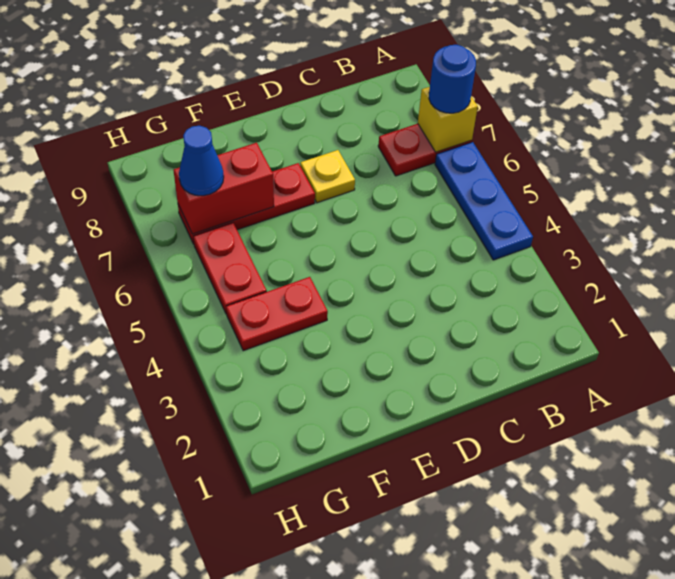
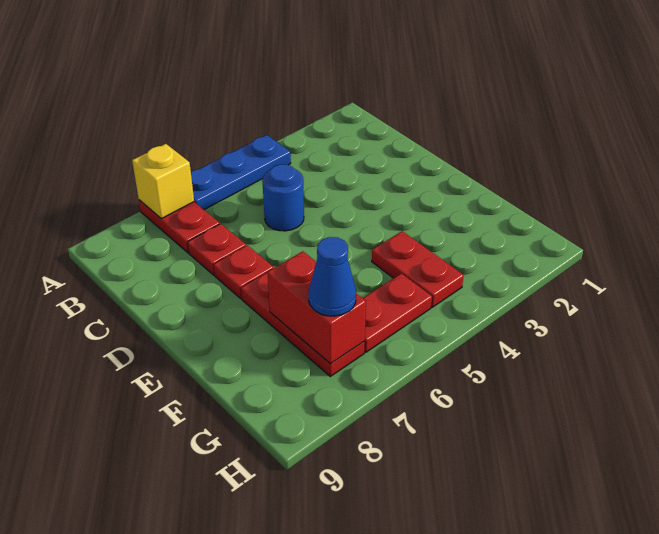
blue 1x1 round brick [429,45,476,113] -> blue 1x1 round brick moved to [262,164,304,231]
none -> red 1x1 plate [188,224,246,275]
yellow 1x1 plate [300,150,355,203] -> red 1x1 plate [214,245,273,299]

